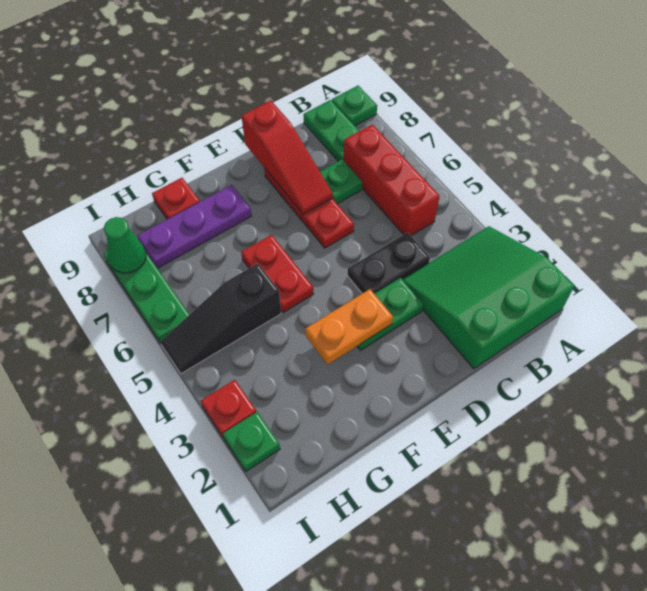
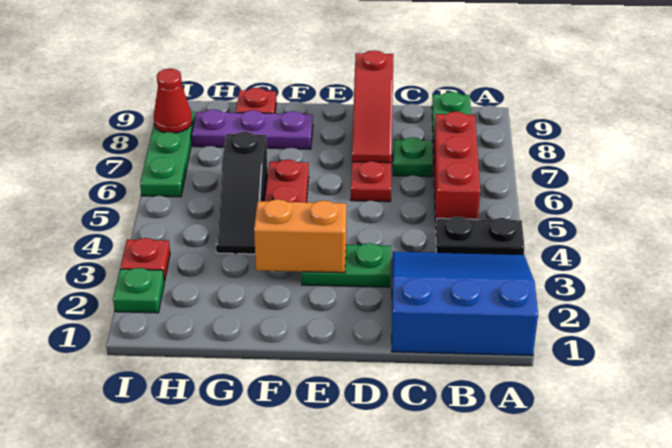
green 3x3 slope [402,226,574,369] -> blue 3x3 slope [392,251,538,356]
green 1x1 plate [332,86,377,126] -> none
black 1x2 plate [348,233,430,294] -> black 1x2 plate moved to [436,217,525,255]
orange 1x2 plate [305,289,393,364] -> orange 1x2 brick [254,199,346,273]
black 1x3 slope [160,264,281,374] -> black 1x3 slope turned to [216,132,268,254]
green 1x1 cone [104,217,146,273] -> red 1x1 cone [154,69,192,133]

